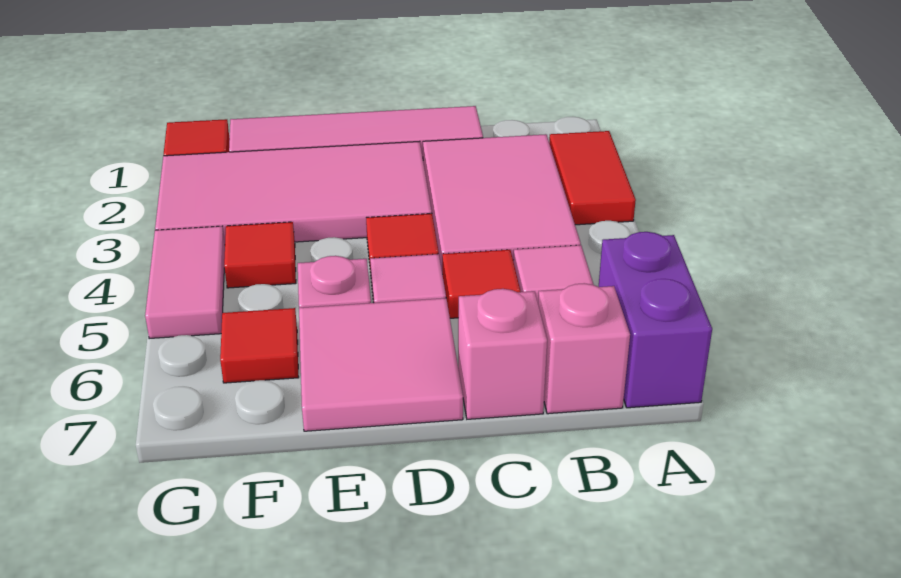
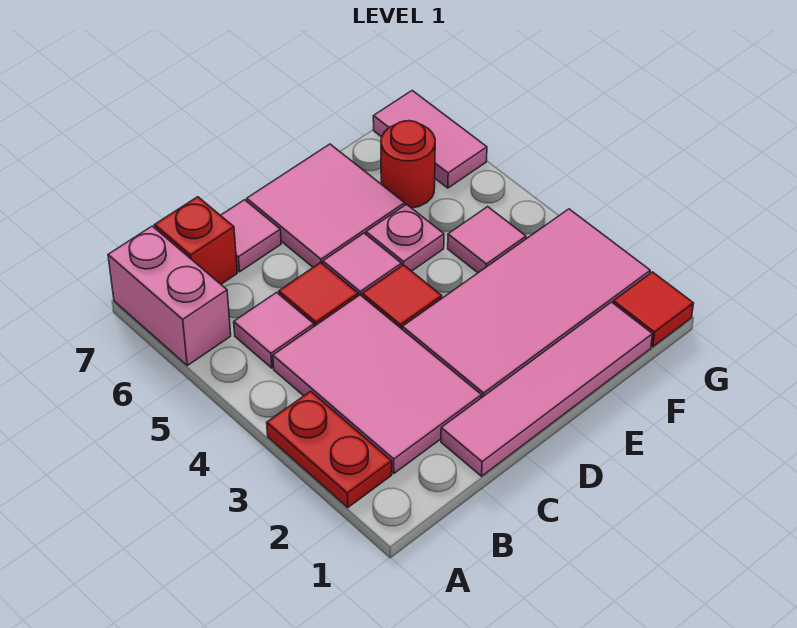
red 1x2 tile [549,131,636,225] -> red 1x2 plate [267,391,392,508]
purple 1x2 brick [599,232,712,408] -> pink 1x2 brick [108,226,231,365]
pink 1x1 brick [538,283,630,414] -> red 1x1 brick [155,197,237,284]
pink 1x1 brick [458,289,547,419] -> pink 1x1 tile [221,200,281,272]
red 1x1 tile [224,222,296,288] -> pink 1x1 tile [448,207,526,273]
red 1x1 tile [220,308,299,383] -> red 1x1 round brick [381,121,435,208]
pink 1x2 tile [145,226,225,339] -> pink 1x2 tile moved to [373,91,487,188]

